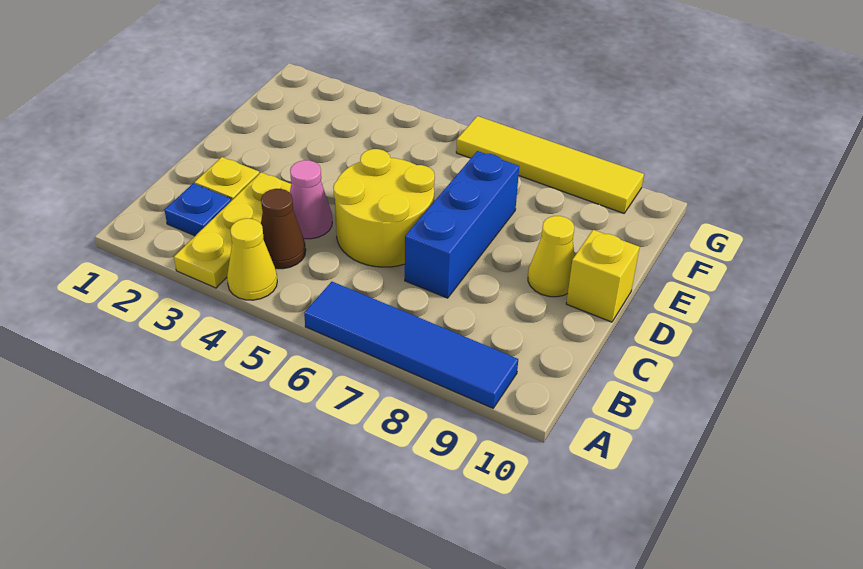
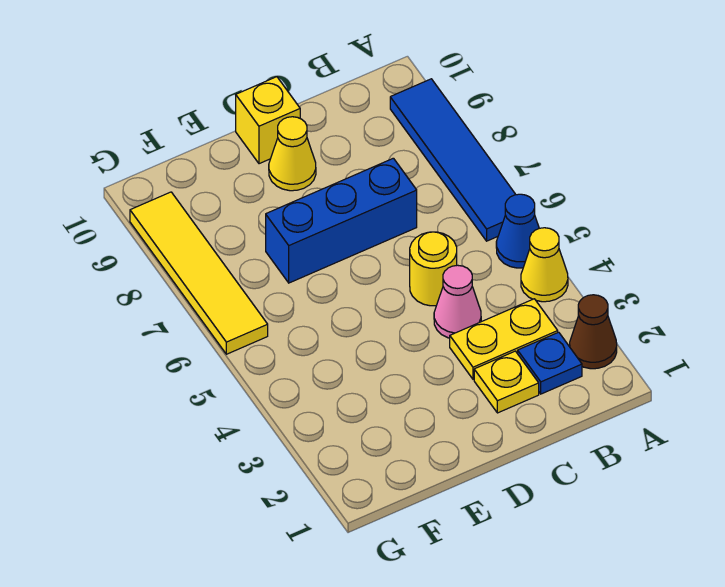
yellow 1x3 plate [174,172,291,288] -> yellow 1x2 plate [450,299,558,379]
none -> blue 1x1 cone [496,194,539,268]
brown 1x1 cone [261,189,306,269] -> brown 1x1 cone moved to [570,295,617,369]
yellow 2x2 round brick [333,149,435,267] -> yellow 1x1 round brick [410,232,457,306]

